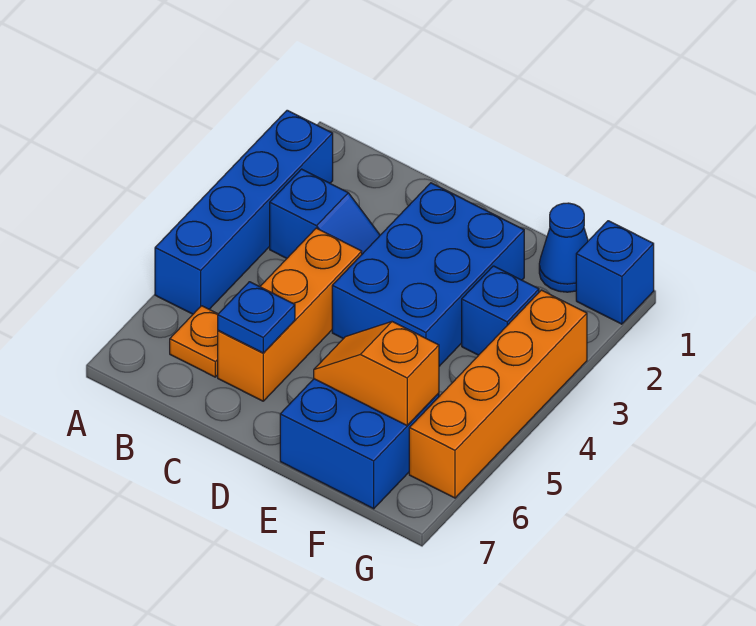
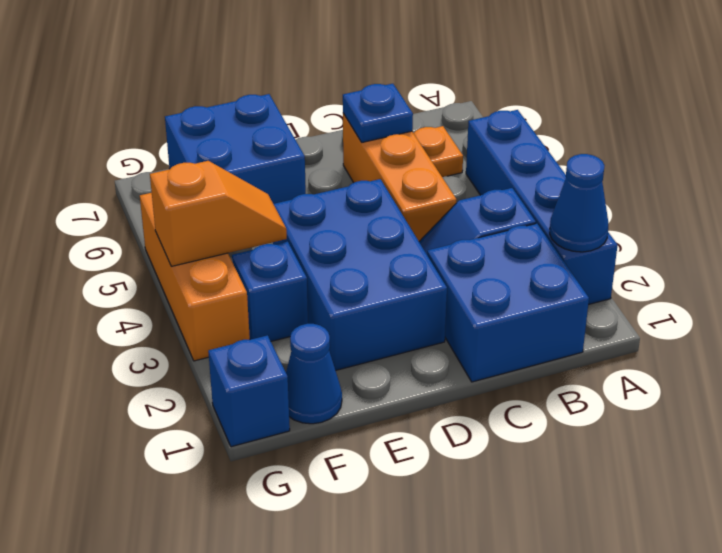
none -> blue 1x1 cone [550,154,608,252]
none -> blue 2x2 brick [427,223,589,382]
orange 1x2 slope [314,322,439,426] -> orange 1x2 slope moved to [150,161,287,266]
orange 1x4 brick [409,290,587,498] -> orange 1x3 brick [140,193,250,361]

